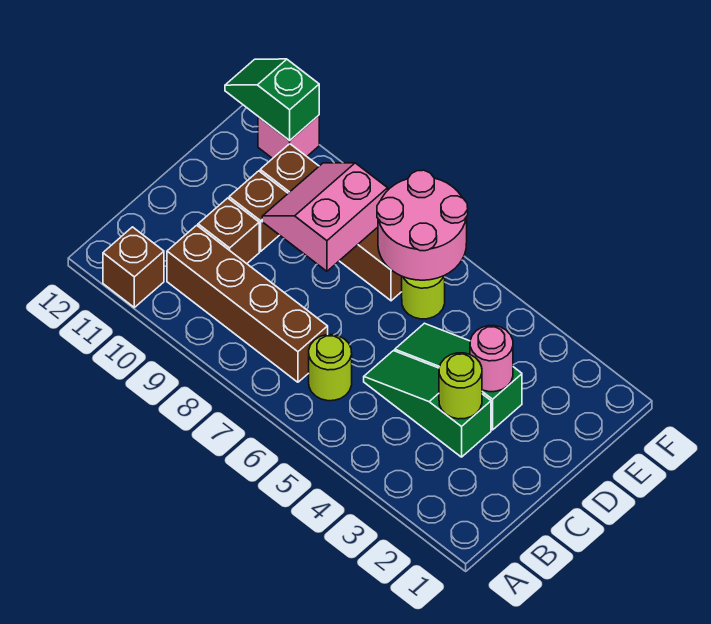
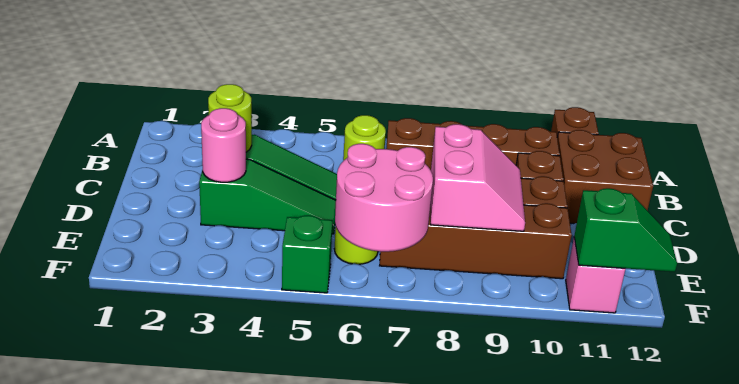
none -> brown 2x2 brick [557,130,653,224]
none -> green 1x1 brick [282,215,333,293]

